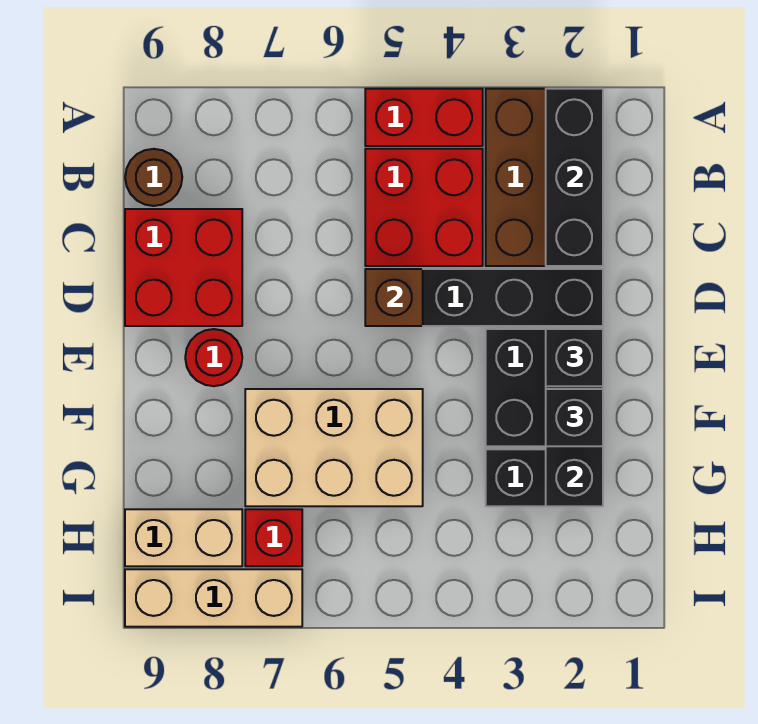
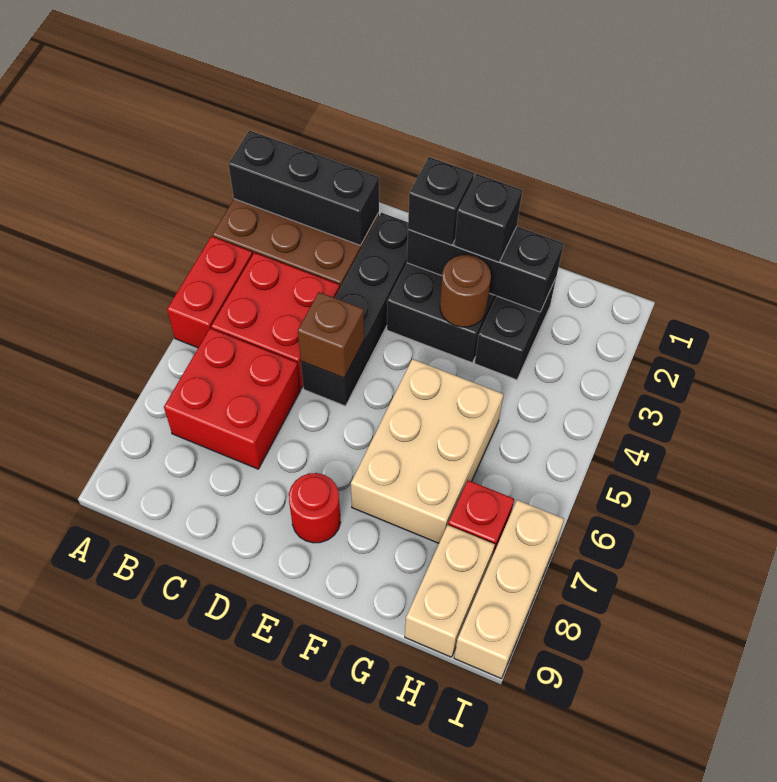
brown 1x1 round brick [125,149,182,206] -> brown 1x1 round brick moved to [440,255,491,327]
red 2x2 brick [125,209,242,326] -> red 2x2 brick moved to [164,328,300,469]

